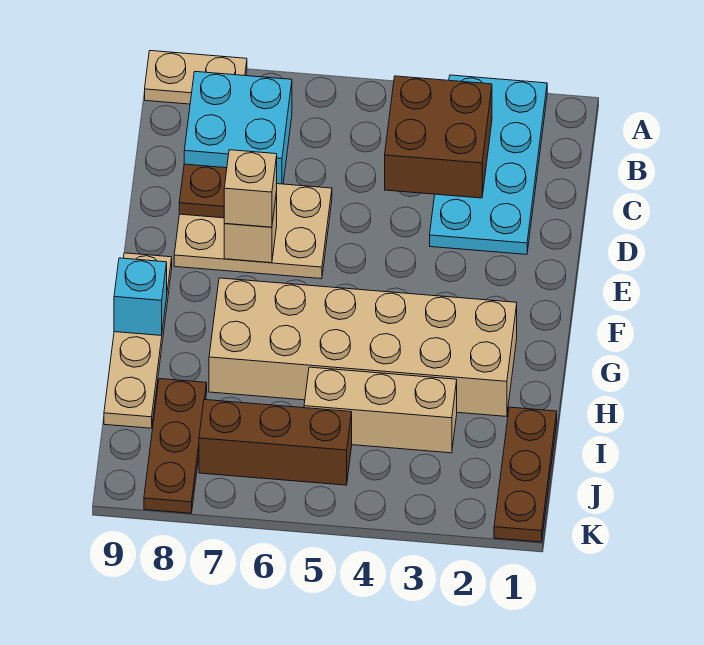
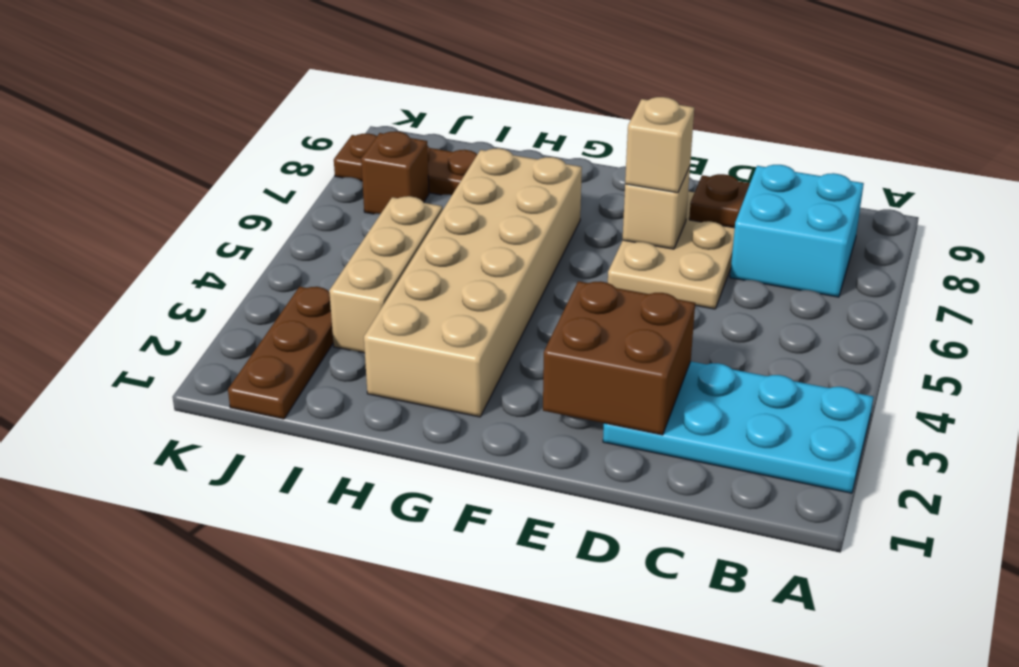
tan 1x2 plate [145,51,247,104] -> none
brown 2x2 brick [385,76,492,198] -> brown 2x2 brick moved to [543,281,695,435]
tan 1x4 plate [104,253,172,428] -> none
cyan 1x1 brick [114,258,167,335] -> none
brown 1x3 plate [494,407,557,542] -> brown 1x3 plate turned to [228,287,333,419]
brown 1x3 brick [199,400,352,485] -> brown 1x1 brick [361,131,429,214]

